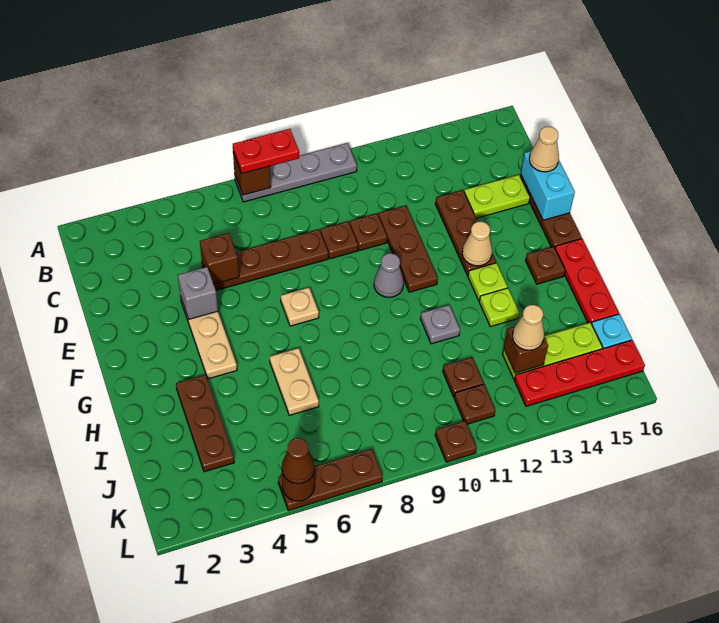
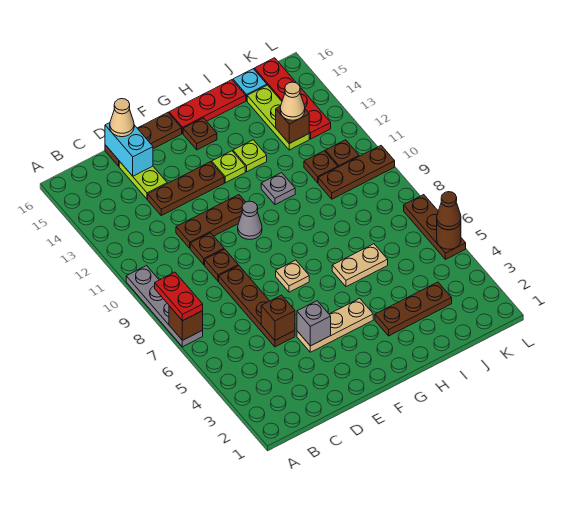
cyan 1x2 brick [521,151,575,220] -> cyan 1x2 brick turned to [105,123,153,176]
tan 1x1 cone [462,222,492,266] -> none
brown 1x1 plate [435,421,477,462] -> brown 1x3 plate [318,146,395,199]

